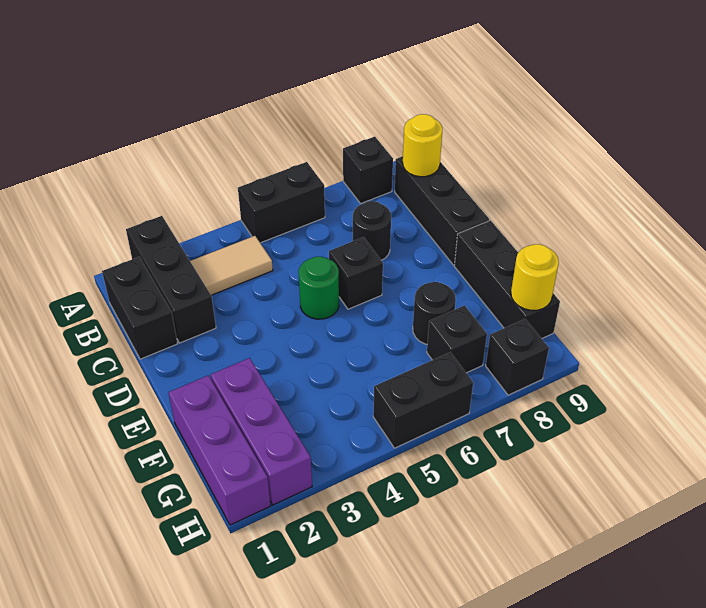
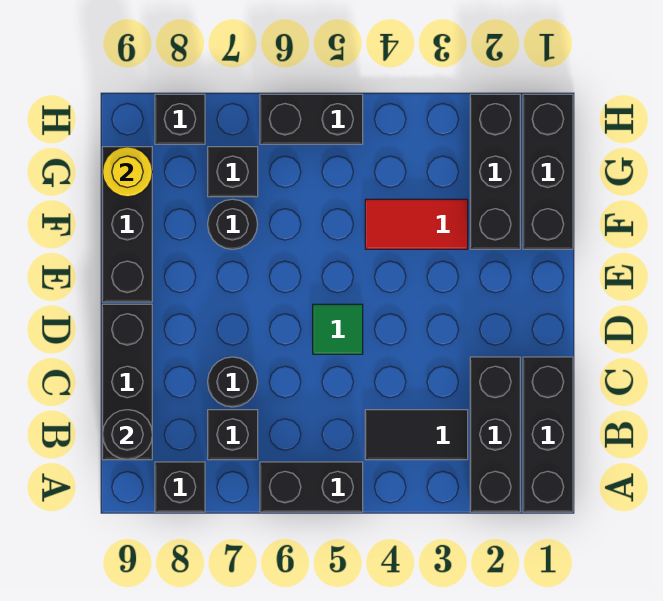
black 1x2 brick [102,257,178,359] -> black 1x3 brick [523,357,573,512]
tan 1x2 tile [190,236,273,295] -> black 1x2 tile [365,410,468,460]
yellow 1x1 round brick [403,114,442,177] -> black 1x1 round brick [102,410,152,460]
green 1x1 round brick [299,257,339,319] -> green 1x1 tile [313,304,363,354]
black 1x1 brick [329,237,383,309] -> black 1x1 brick moved to [208,410,258,460]
purple 1x3 brick [168,375,270,525] -> black 1x3 brick [523,94,573,249]
purple 1x3 brick [211,358,312,505] -> black 1x3 brick [470,94,520,249]
none -> red 1x2 tile [365,199,468,249]

